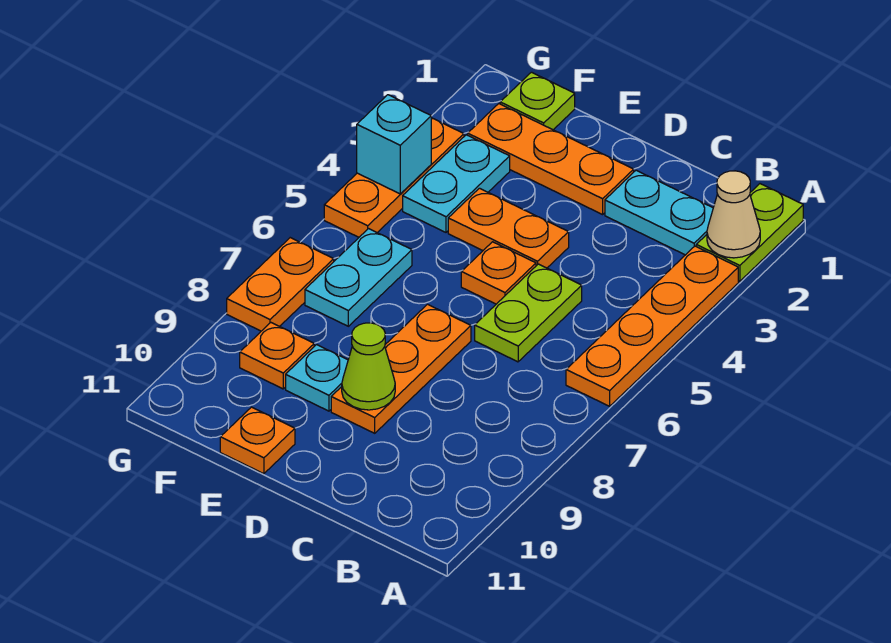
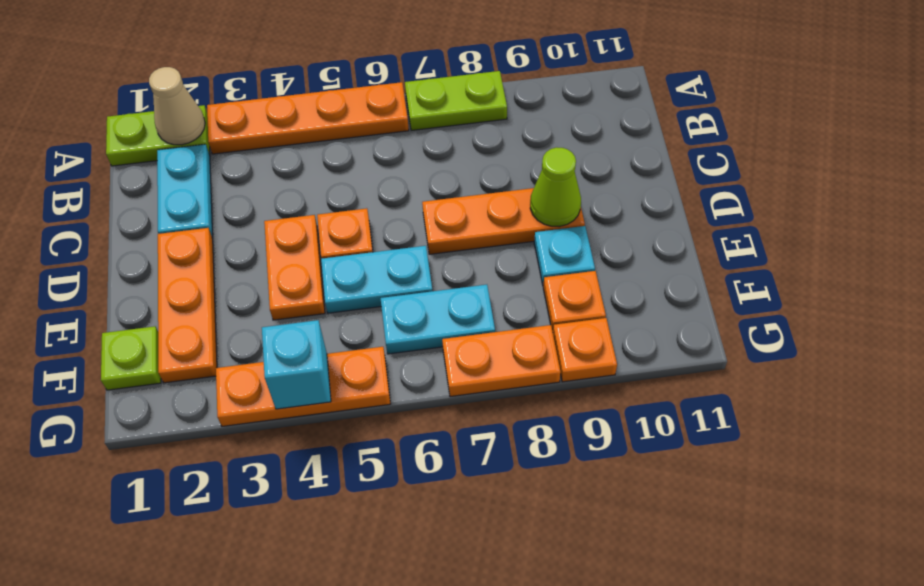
lime 1x2 plate [475,264,582,362] -> lime 1x2 plate moved to [405,71,507,131]
orange 1x1 plate [220,407,295,474] -> orange 1x1 plate moved to [553,318,617,382]
cyan 1x2 plate [403,135,510,232] -> cyan 1x2 plate moved to [321,246,432,313]

